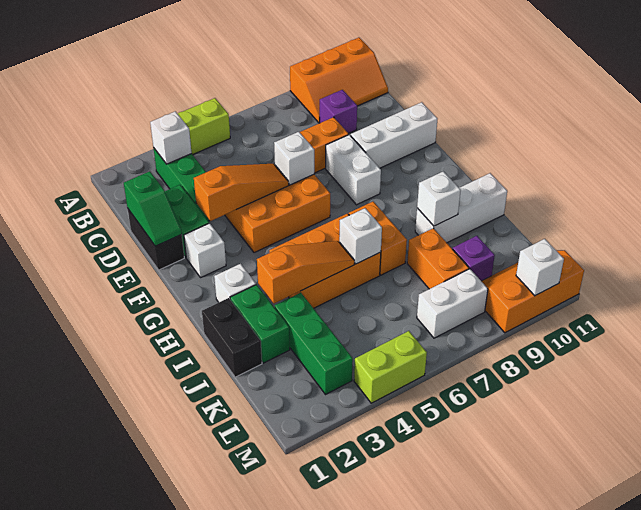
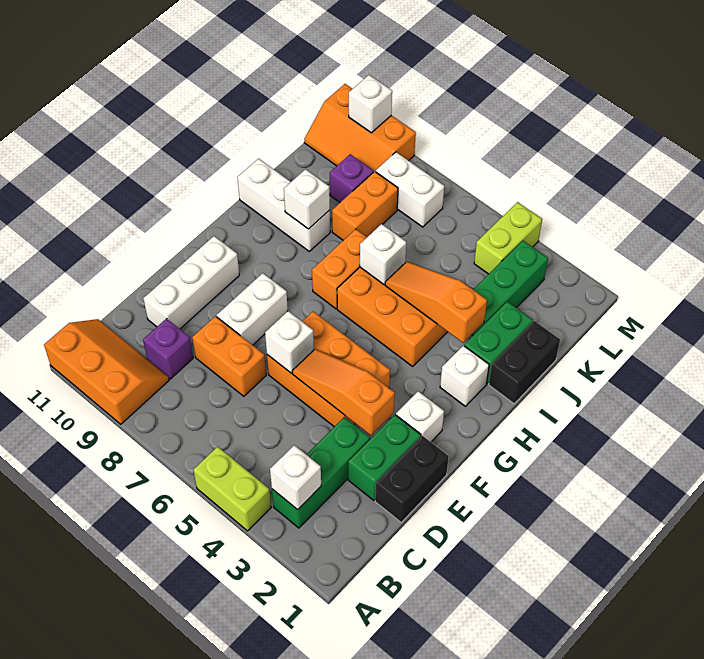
green 1x2 slope [124,171,182,246] -> none
white 1x3 brick [351,102,437,168] -> white 1x3 brick turned to [143,236,239,329]
lime 1x2 brick [354,331,427,403] -> lime 1x2 brick turned to [474,202,542,274]

